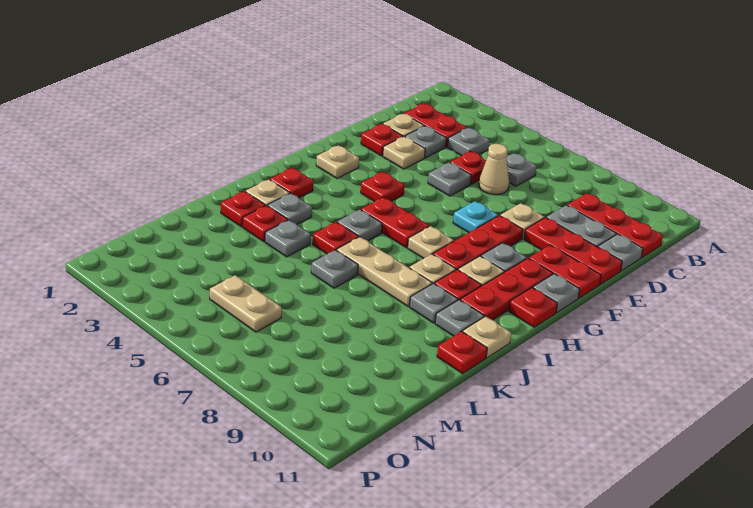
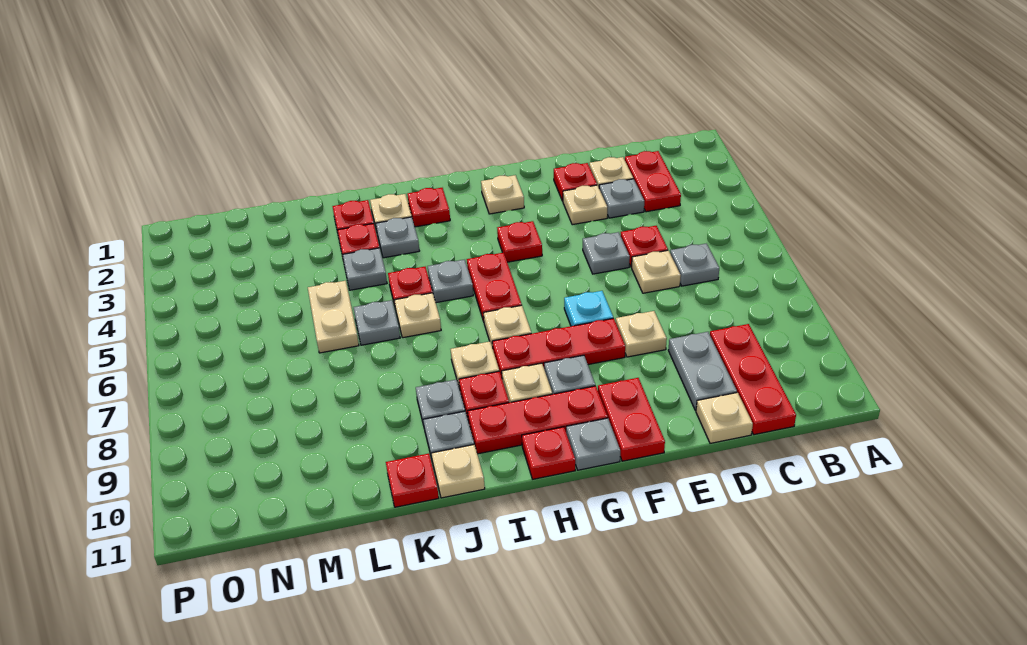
grey 1x1 plate [448,128,490,156] -> none
tan 1x1 cone [479,144,509,195] -> tan 1x1 plate [632,250,681,293]
grey 1x1 plate [598,234,643,271] -> tan 1x1 plate [696,392,753,443]
red 1x3 plate [524,217,622,284] -> none
tan 1x3 plate [337,237,432,307] -> tan 1x1 plate [394,293,441,338]
tan 1x2 plate [210,275,282,332] -> tan 1x2 plate moved to [308,281,359,353]

